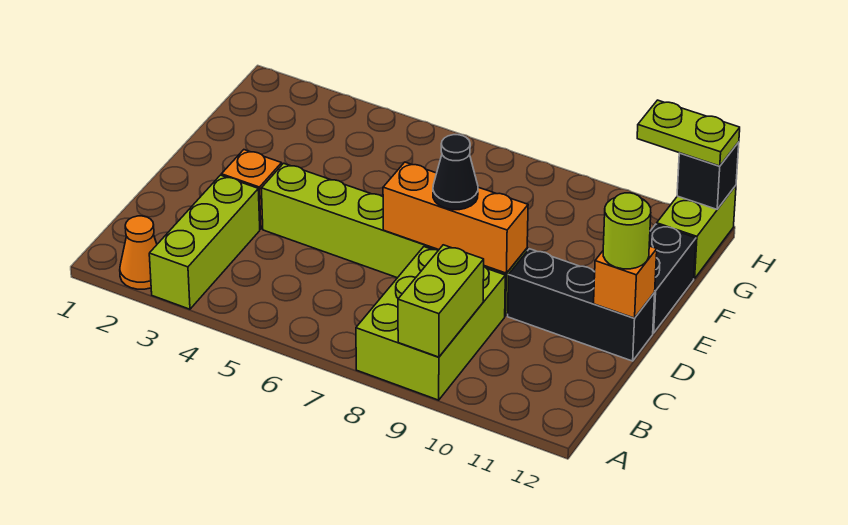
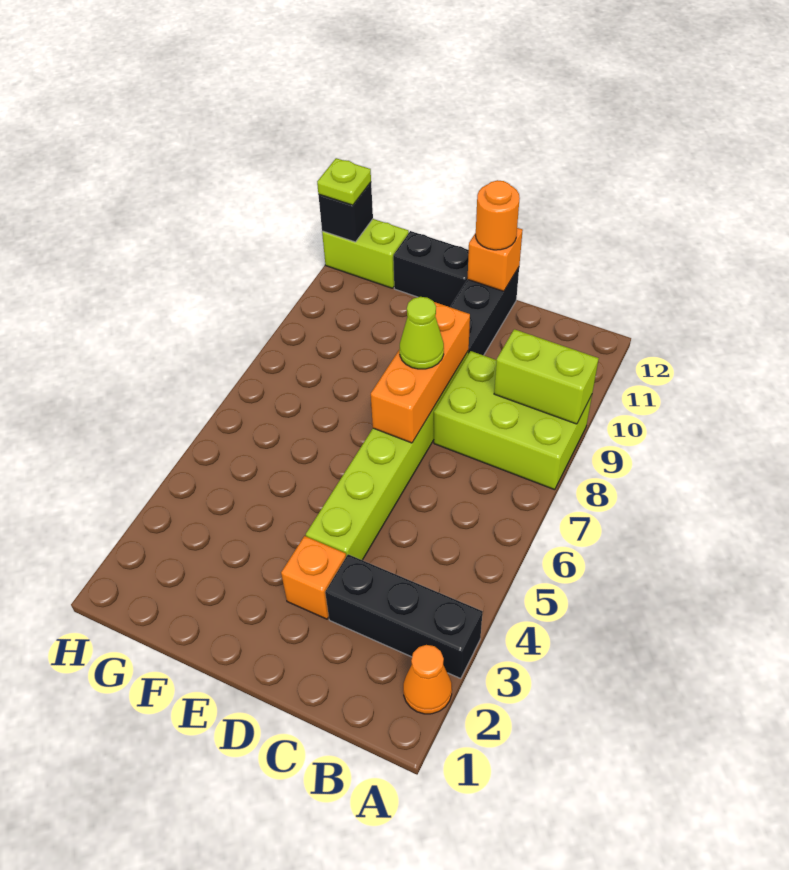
lime 1x3 brick [149,175,260,309] -> black 1x3 brick [325,554,483,678]
black 1x1 cone [433,135,478,210] -> lime 1x1 cone [400,297,444,369]
lime 1x1 round brick [603,193,651,269] -> orange 1x1 round brick [476,180,520,250]
lime 1x2 plate [637,100,740,166] -> lime 1x1 plate [317,158,371,205]

